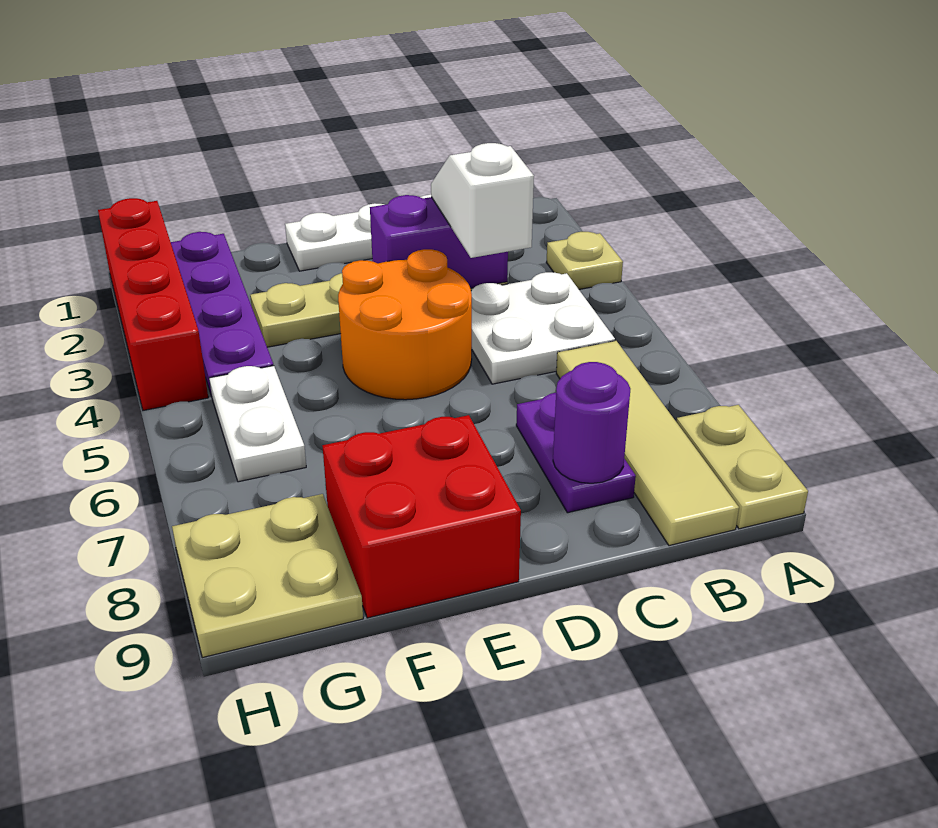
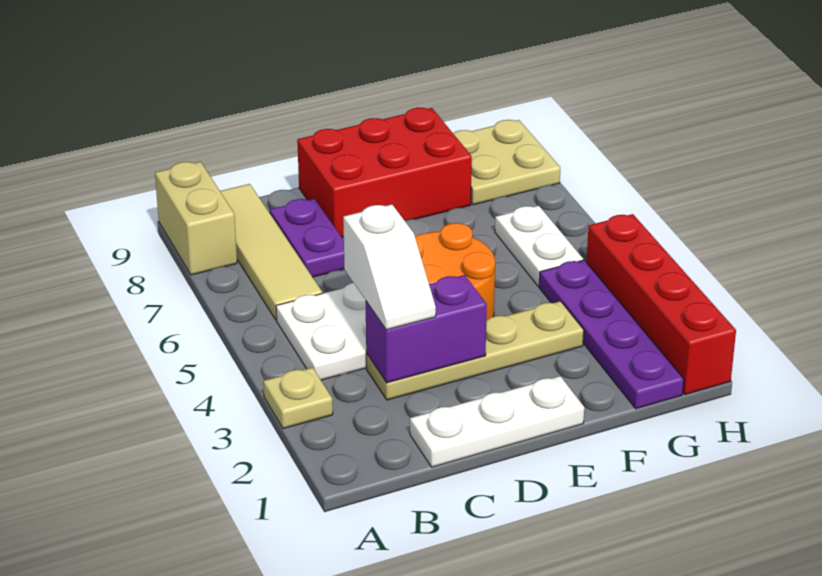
tan 1x2 plate [676,405,808,529] -> tan 1x2 brick [155,162,237,275]
purple 1x1 round brick [553,362,630,483] -> none
red 2x2 brick [322,415,521,618] -> red 2x3 brick [297,108,472,237]

